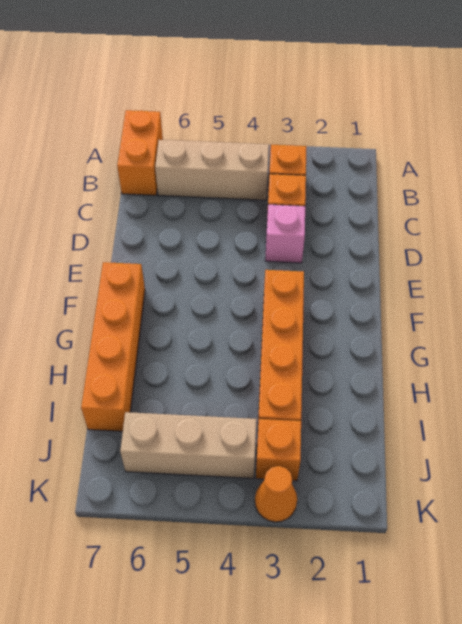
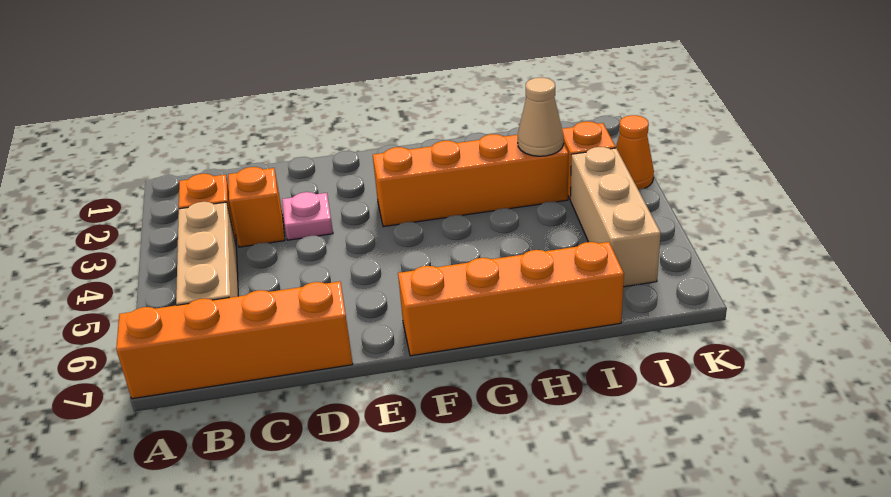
orange 1x2 brick [117,110,163,195] -> orange 1x4 brick [116,281,353,399]
pink 1x1 brick [265,204,305,263] -> pink 1x1 plate [282,192,333,240]
none -> tan 1x1 cone [518,78,564,156]

